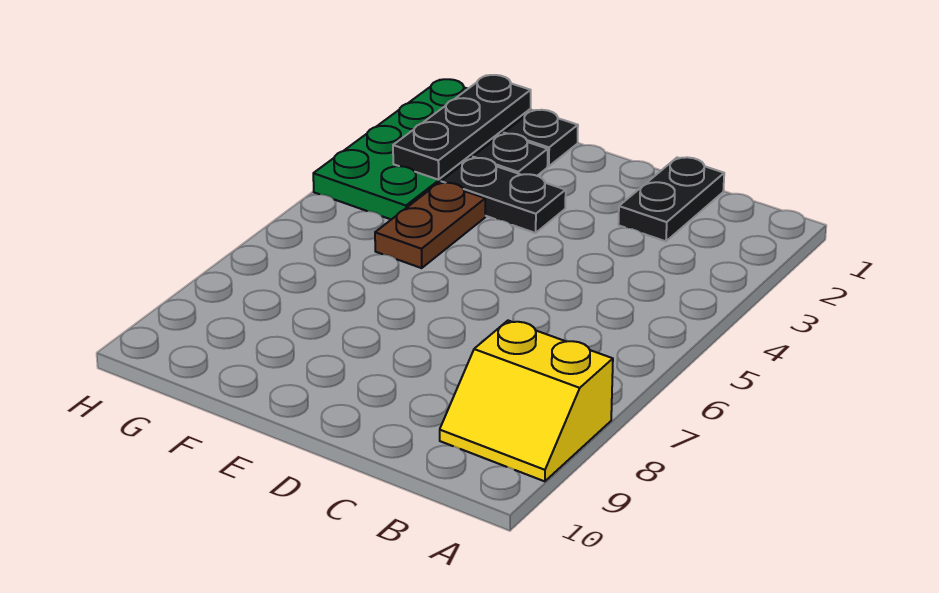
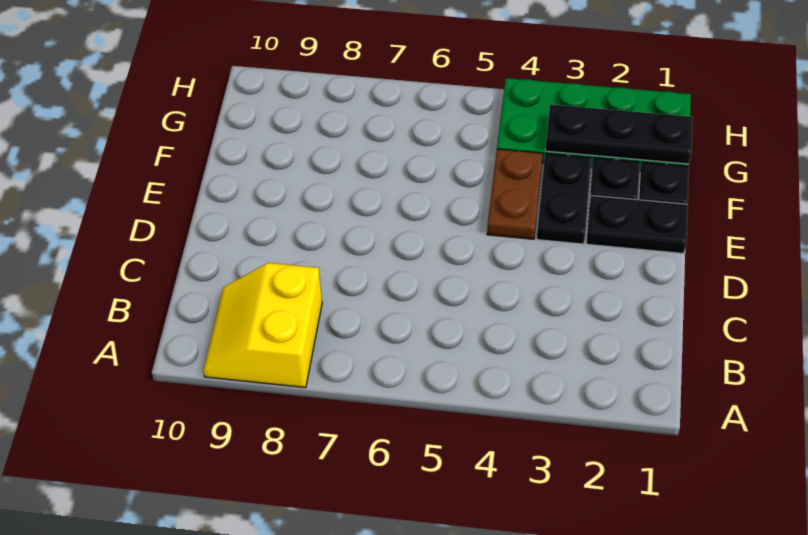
black 1x2 plate [618,157,724,241] -> black 1x2 plate moved to [586,195,688,254]
brown 1x2 plate [375,183,485,268] -> brown 1x2 plate turned to [487,149,543,239]

